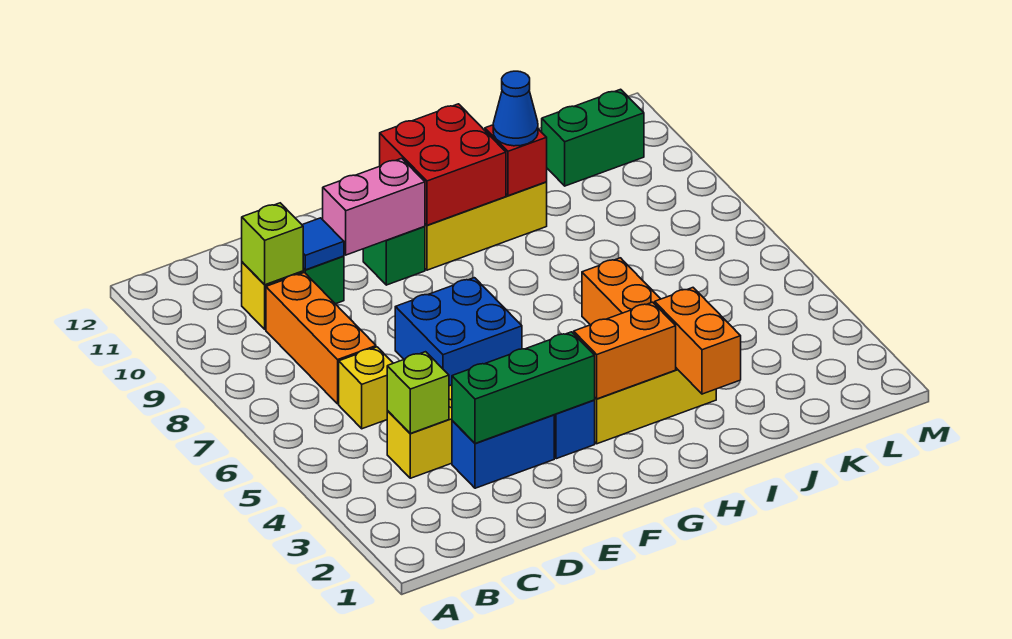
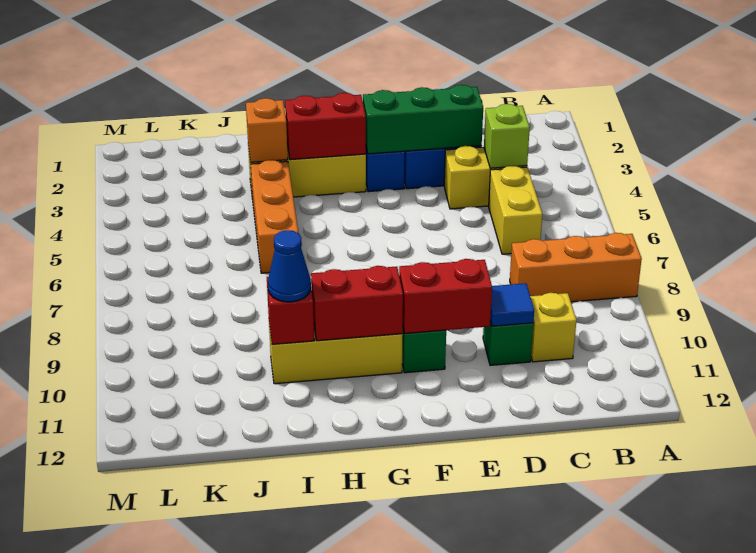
yellow 1x1 brick [339,347,393,429] -> yellow 1x2 brick [489,166,542,254]
orange 1x3 brick [266,273,376,404] -> orange 1x3 brick turned to [510,233,642,302]
lime 1x1 brick [242,203,303,285] -> none
blue 2x2 brick [395,278,522,386] -> none
pink 1x2 brick [323,158,425,255] -> red 1x2 brick [399,259,492,333]
orange 1x2 brick [574,302,676,399] -> red 1x2 brick [285,93,366,160]
red 2x2 brick [380,104,506,225] -> red 1x2 brick [311,266,403,341]
orange 1x2 brick [655,288,741,394] -> orange 1x1 brick [246,98,288,162]
green 1x2 brick [542,89,644,186] -> none

